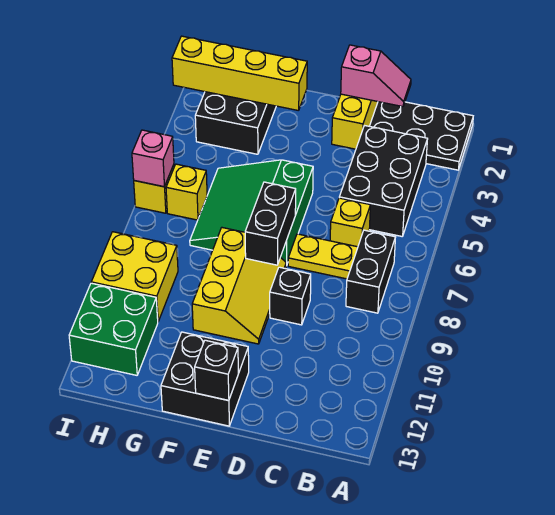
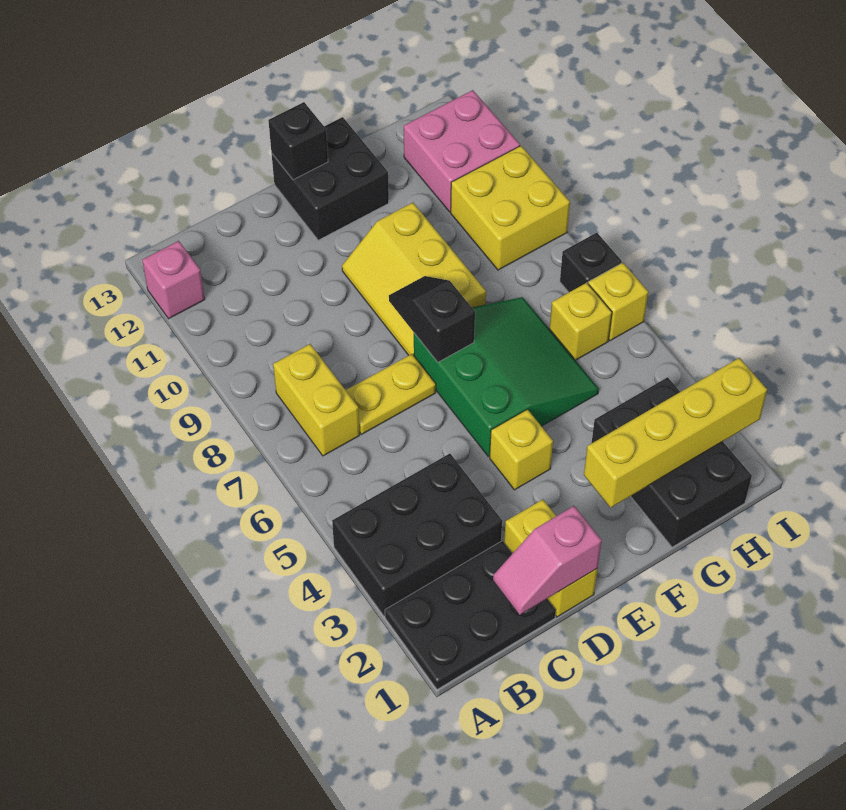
black 2x3 brick [339,126,427,236] -> black 2x3 brick turned to [332,454,502,616]
black 1x2 brick [346,230,395,313] -> yellow 1x2 brick [273,344,360,456]
yellow 1x1 brick [330,198,370,247] -> yellow 1x1 brick moved to [490,409,553,490]
black 1x1 brick [270,267,311,325] -> black 1x1 brick moved to [560,233,622,292]
black 1x2 brick [245,182,296,265] -> black 1x2 slope [389,276,475,362]
green 2x2 brick [69,283,158,375] -> pink 2x2 brick [404,90,520,212]
pink 1x1 brick [132,130,174,187] -> pink 1x1 brick moved to [142,241,205,319]

